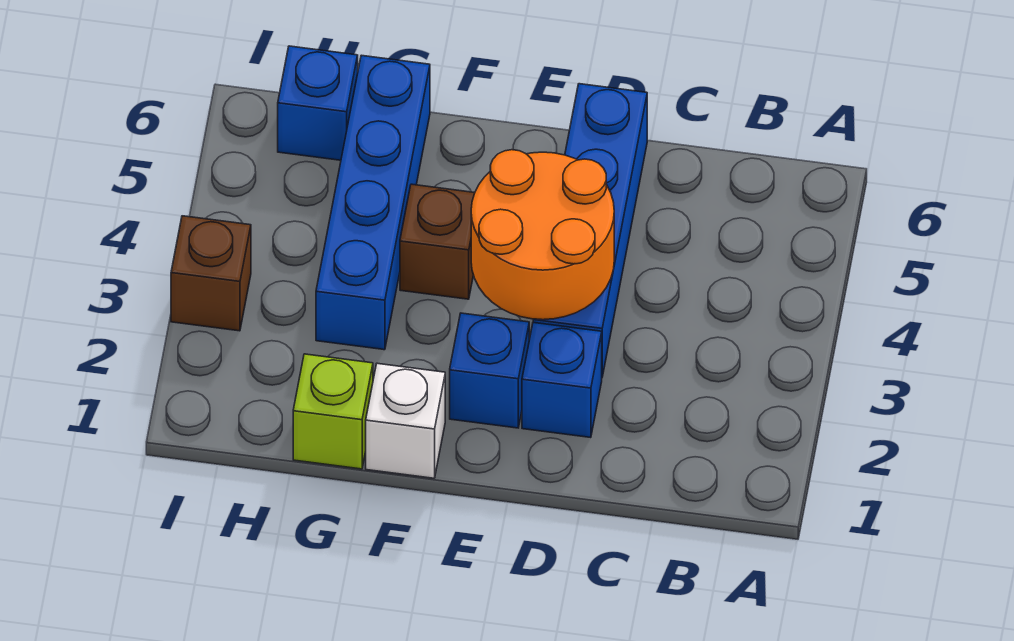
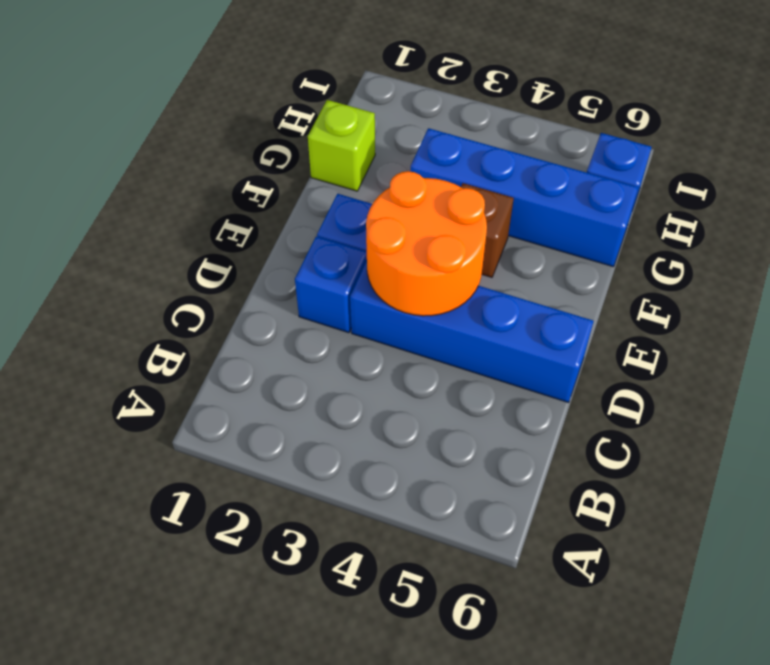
white 1x1 brick [366,363,445,478] -> none
brown 1x1 brick [171,216,251,331] -> none

